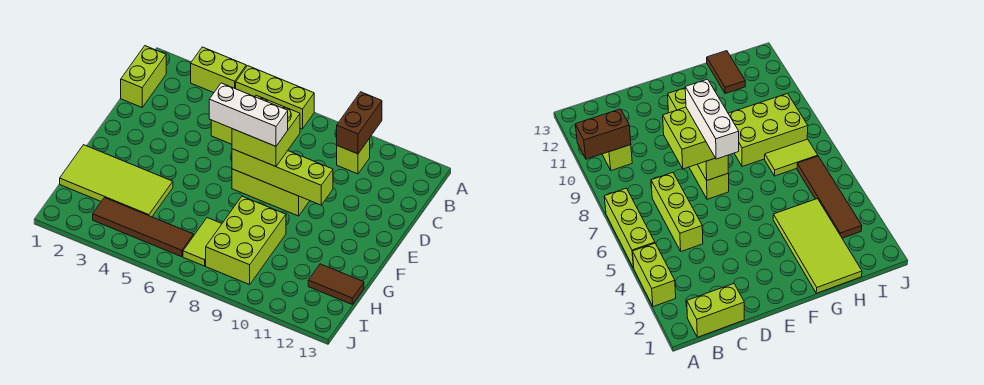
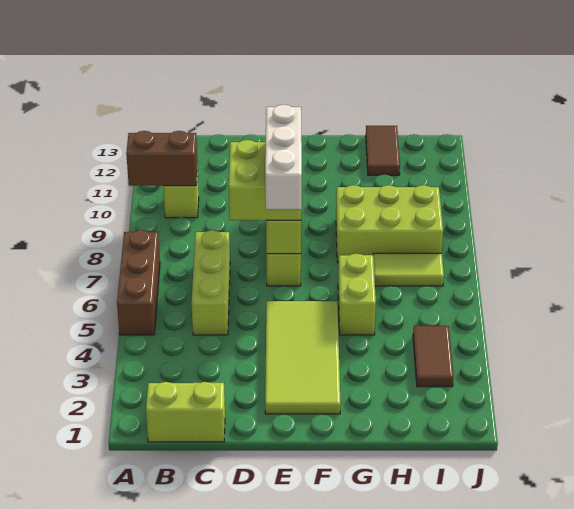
lime 1x2 brick [191,47,246,93] -> lime 1x2 brick moved to [338,254,376,335]
lime 1x3 brick [236,66,314,129] -> brown 1x3 brick [117,230,160,335]
lime 2x4 tile [60,145,173,217] -> lime 2x4 tile moved to [265,301,341,414]
brown 1x4 tile [93,198,194,257] -> brown 1x2 tile [413,326,454,387]

